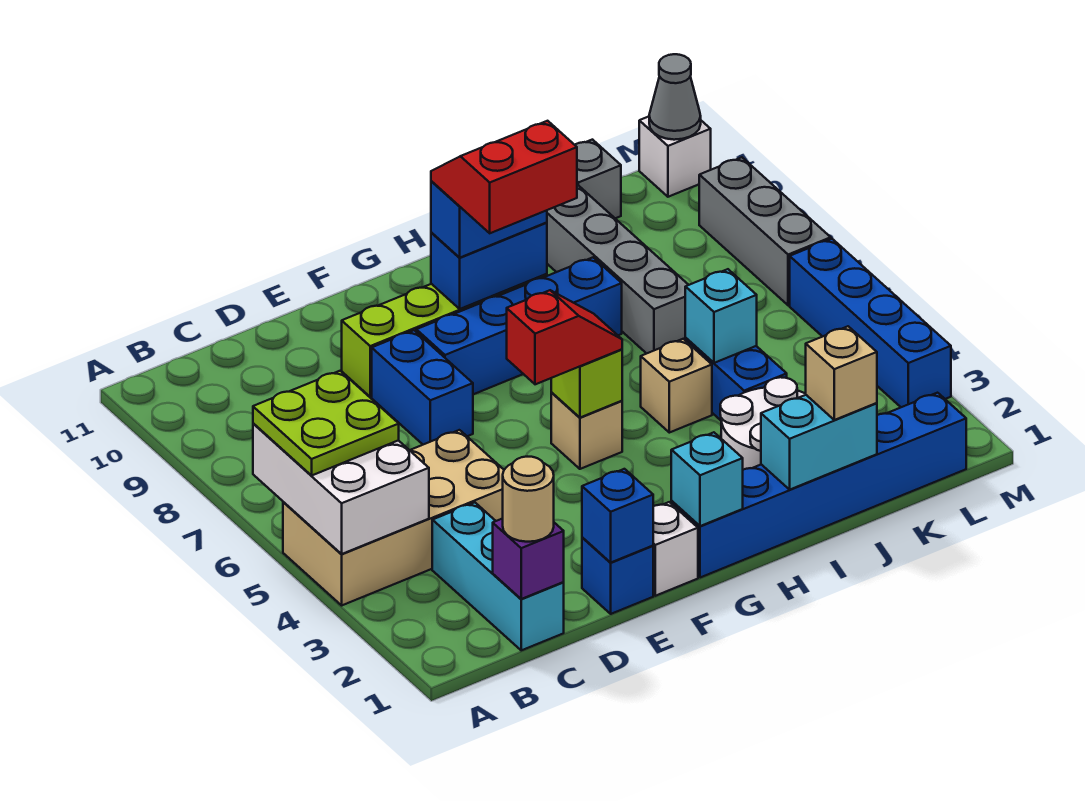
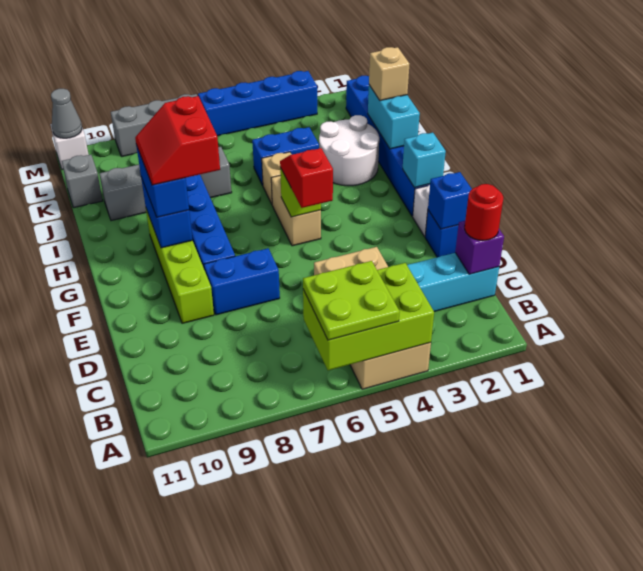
white 2x3 brick [253,423,429,554] -> lime 2x3 brick [303,263,434,370]
tan 1x1 round brick [503,457,554,542] -> red 1x1 round brick [465,184,503,240]
tan 1x1 brick [551,393,622,469] -> tan 1x2 brick [271,175,321,246]
cyan 1x1 brick [685,269,757,363] -> none

